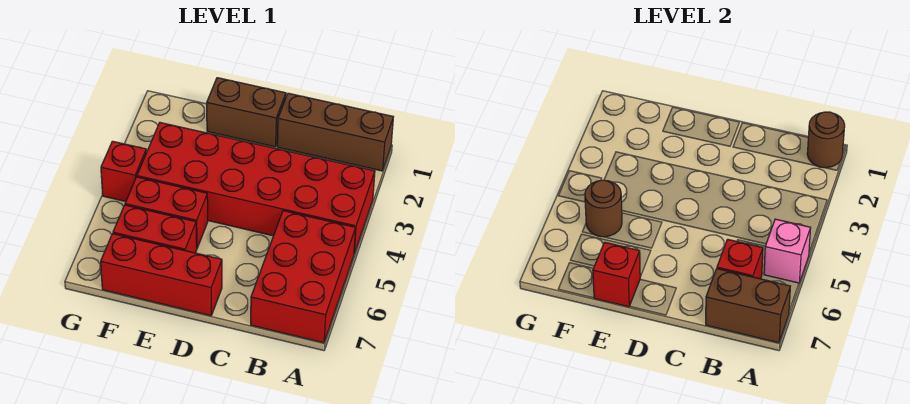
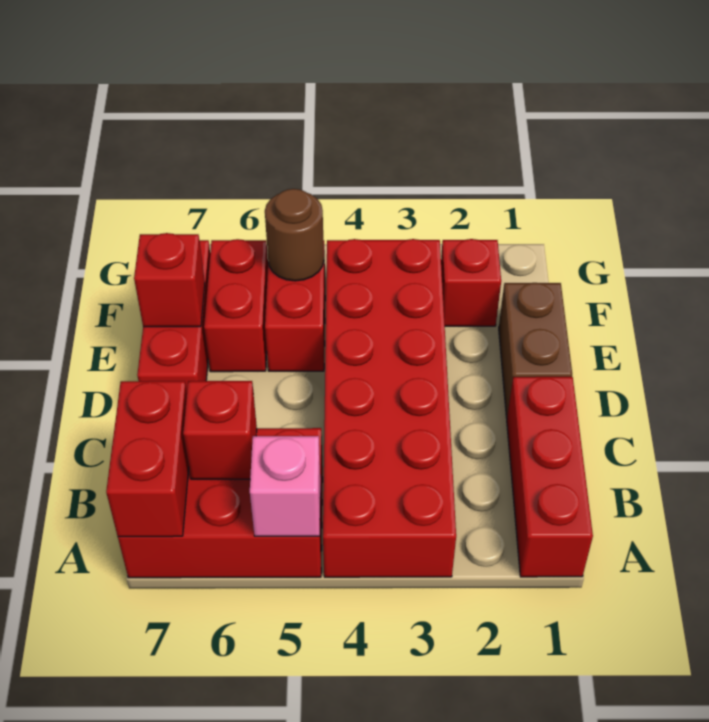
brown 1x3 brick [277,93,393,171] -> red 1x3 brick [507,377,593,577]
brown 1x1 round brick [807,112,845,168] -> none
brown 1x2 brick [706,269,790,343] -> red 1x2 brick [106,381,189,537]
red 1x1 brick [101,141,146,201] -> red 1x1 brick moved to [441,239,501,326]

